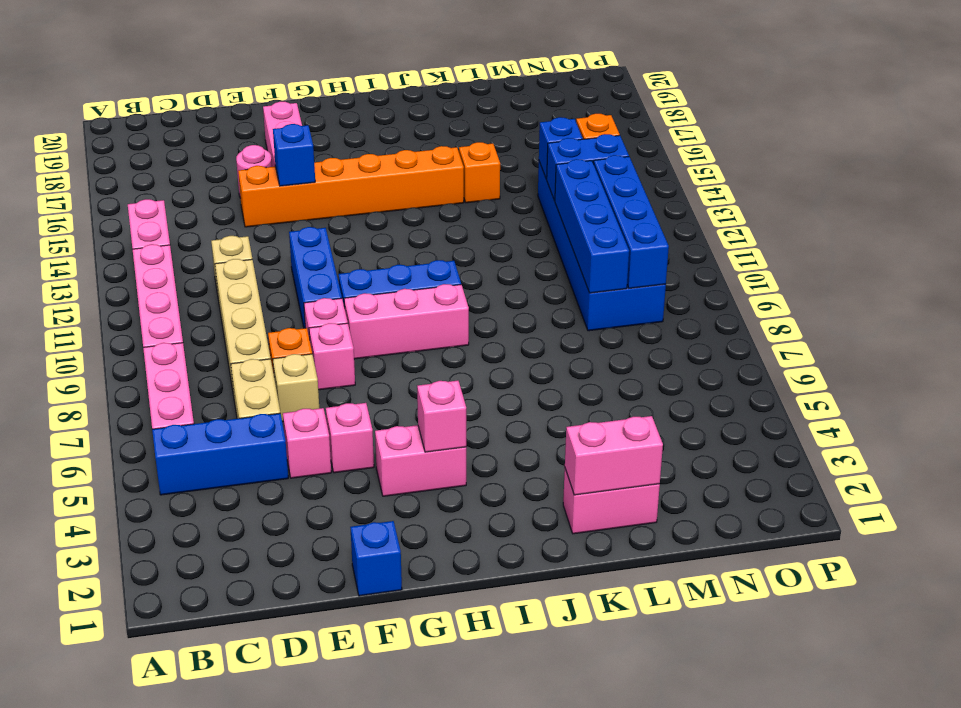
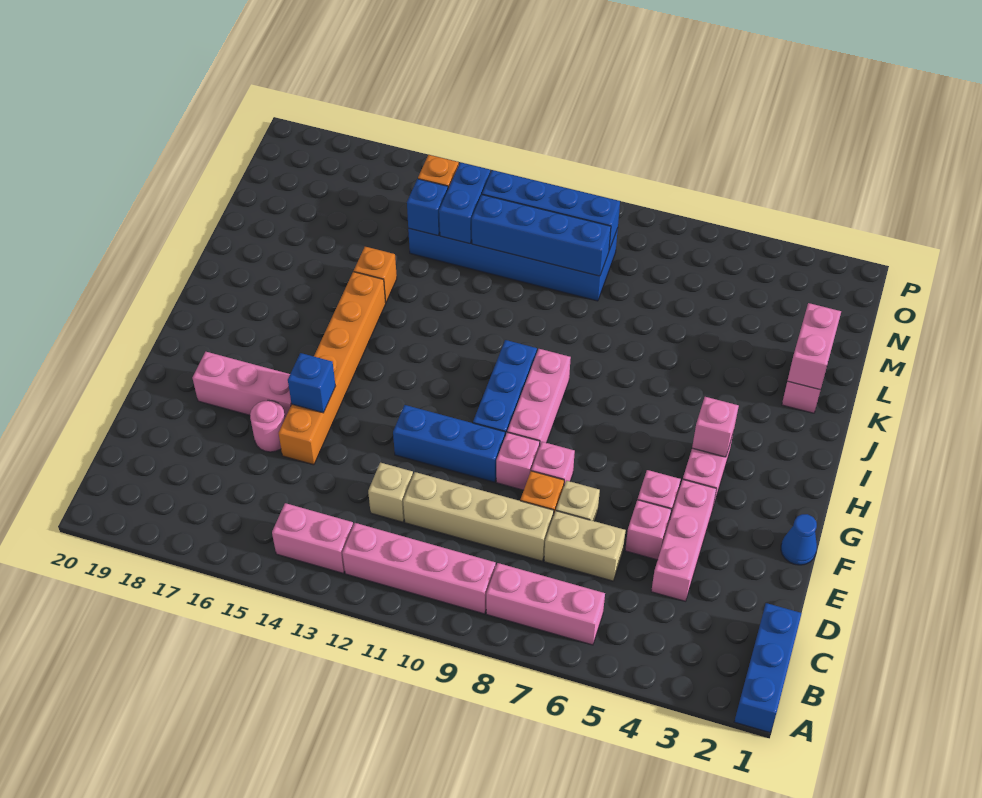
blue 1x3 brick [152,413,288,495] -> blue 1x3 brick moved to [734,603,802,733]
none -> pink 1x3 brick [651,479,717,601]
blue 1x1 brick [350,521,402,596] -> blue 1x1 cone [781,514,817,565]

